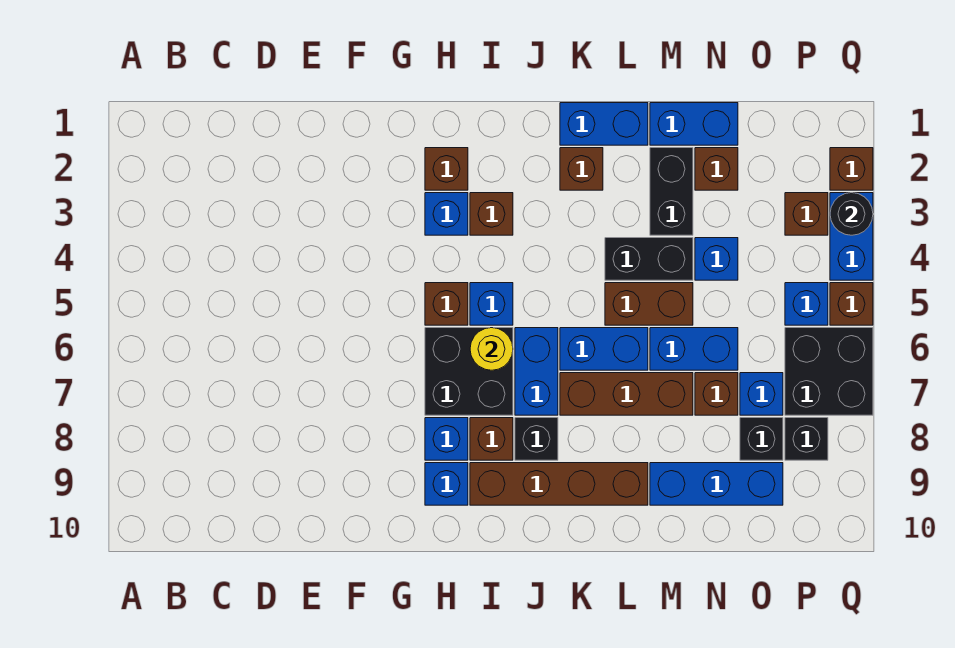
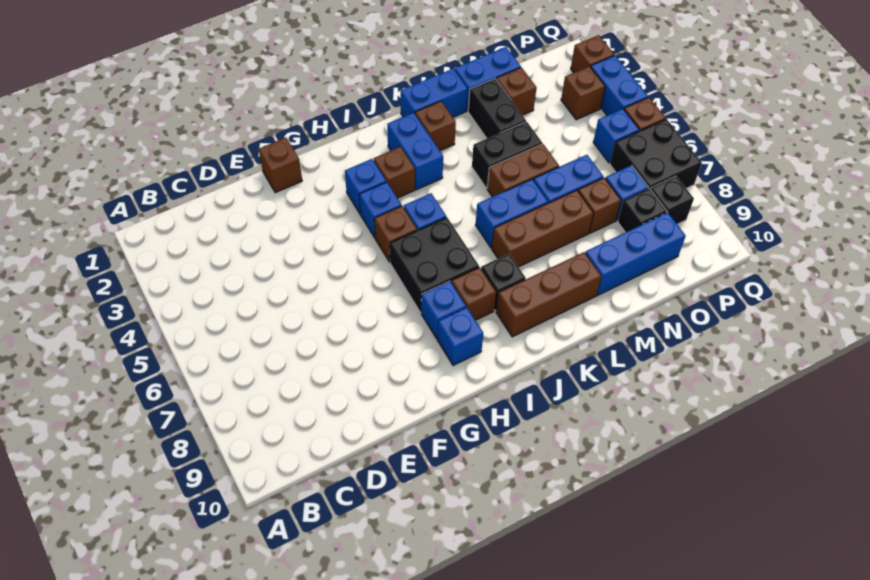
brown 1x1 brick [425,148,468,190] -> brown 1x1 brick moved to [259,138,302,193]
yellow 1x1 round brick [470,328,513,370] -> none
brown 1x4 brick [470,463,648,505] -> brown 1x3 brick [496,252,601,337]
blue 1x2 brick [515,328,558,415] -> blue 1x2 brick moved to [387,113,443,190]
blue 1x1 brick [695,238,738,280] -> blue 1x1 brick moved to [359,182,402,238]
black 1x1 round brick [830,193,873,235] -> none

